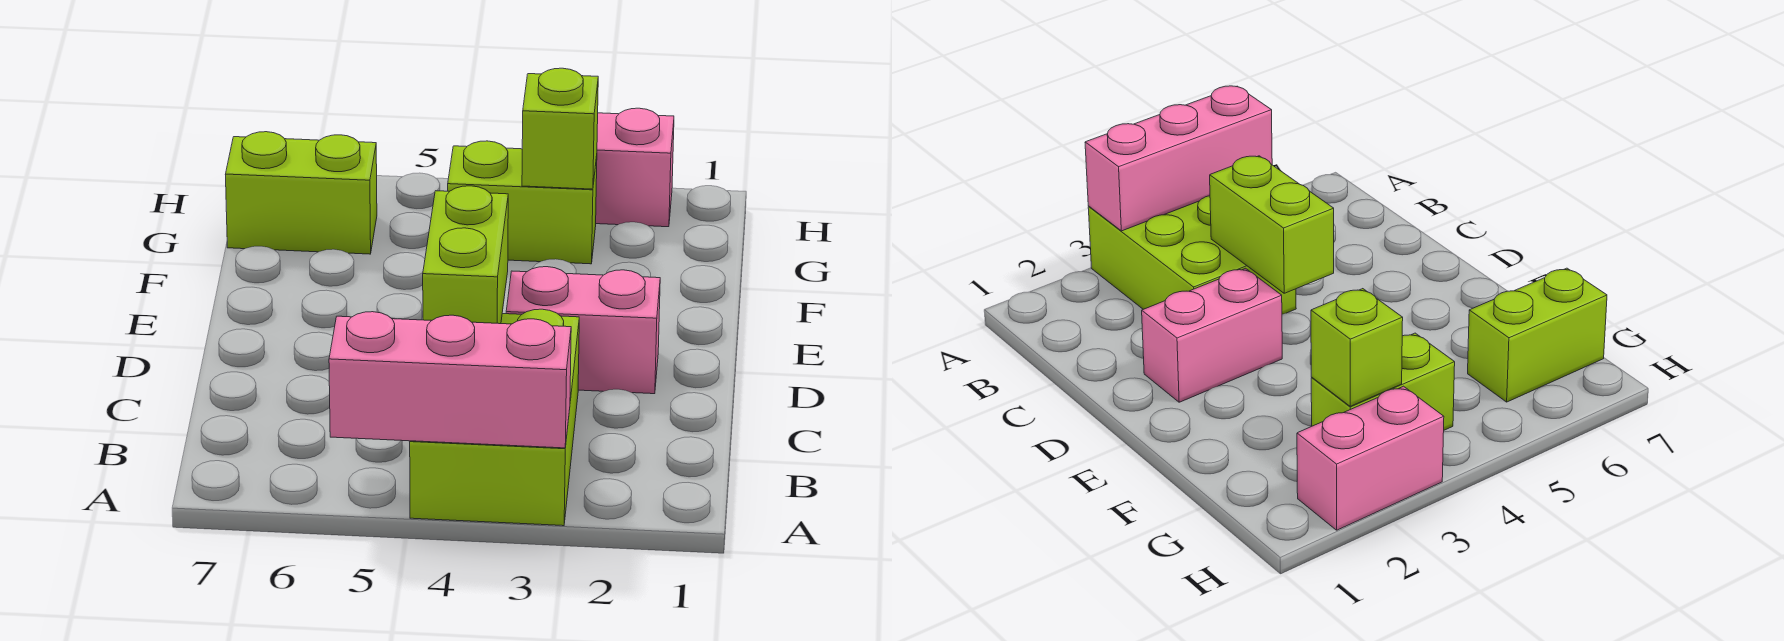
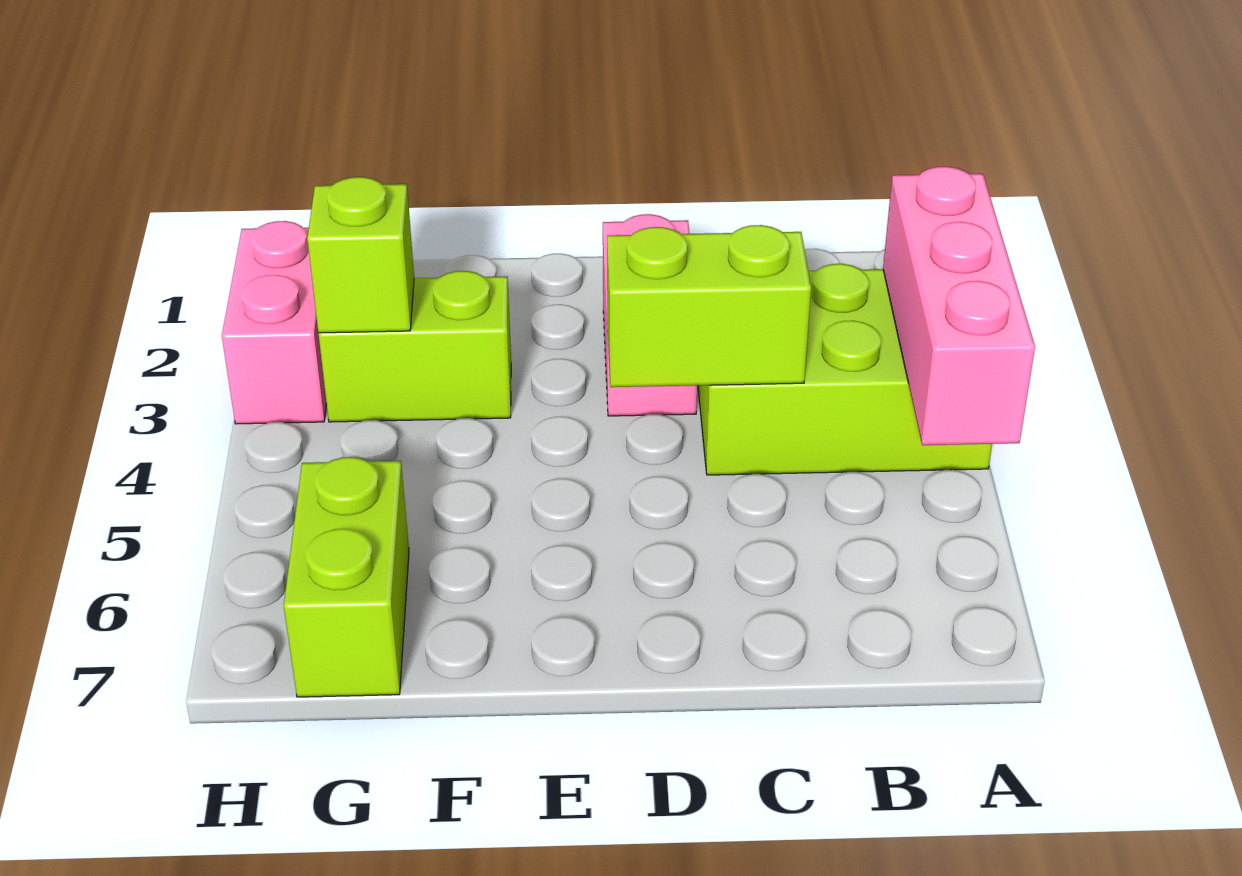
lime 1x2 brick [448,141,597,264] -> lime 1x2 brick turned to [319,271,511,422]

